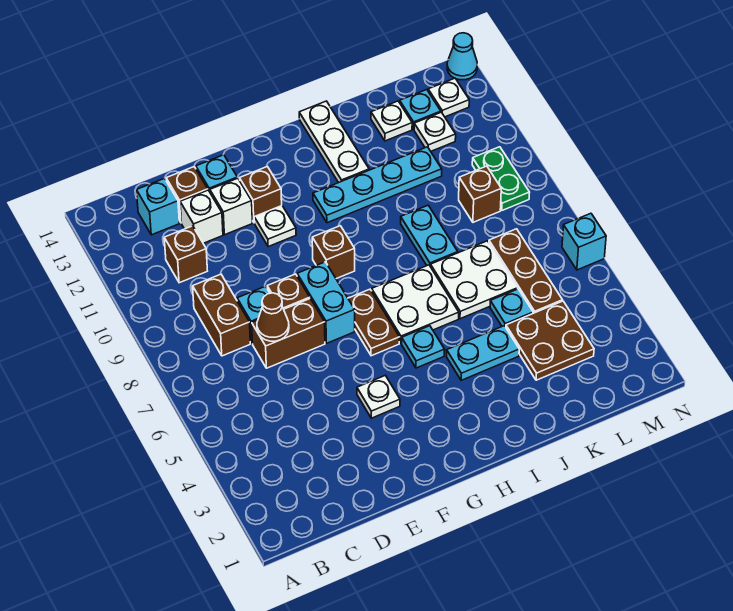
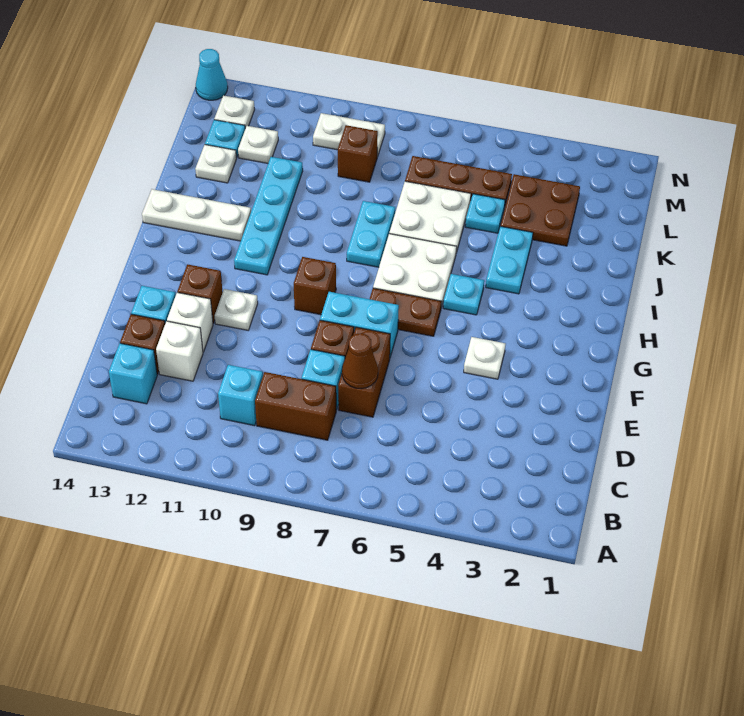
brown 1x1 brick [164,226,207,283] -> none
cyan 1x2 plate [401,206,458,267] -> cyan 1x2 plate turned to [347,201,395,267]
green 1x2 plate [472,147,530,210] -> white 1x2 plate [313,113,385,157]
cyan 1x1 brick [562,213,606,270] -> cyan 1x1 brick moved to [218,365,263,426]

